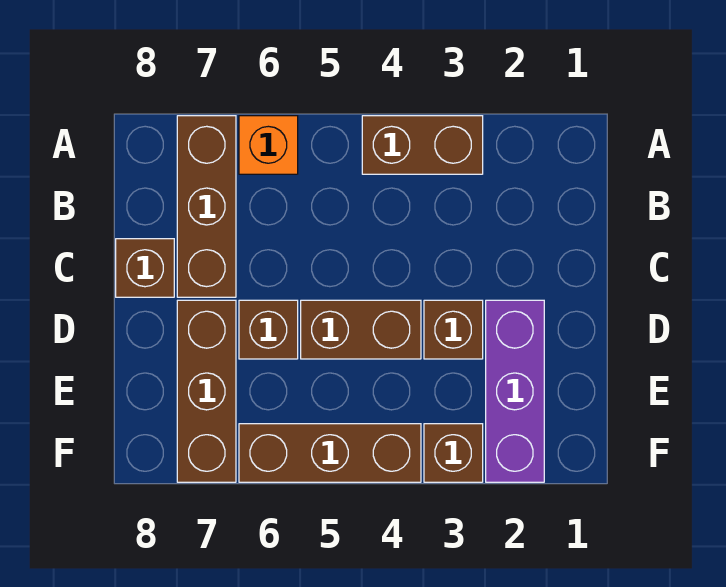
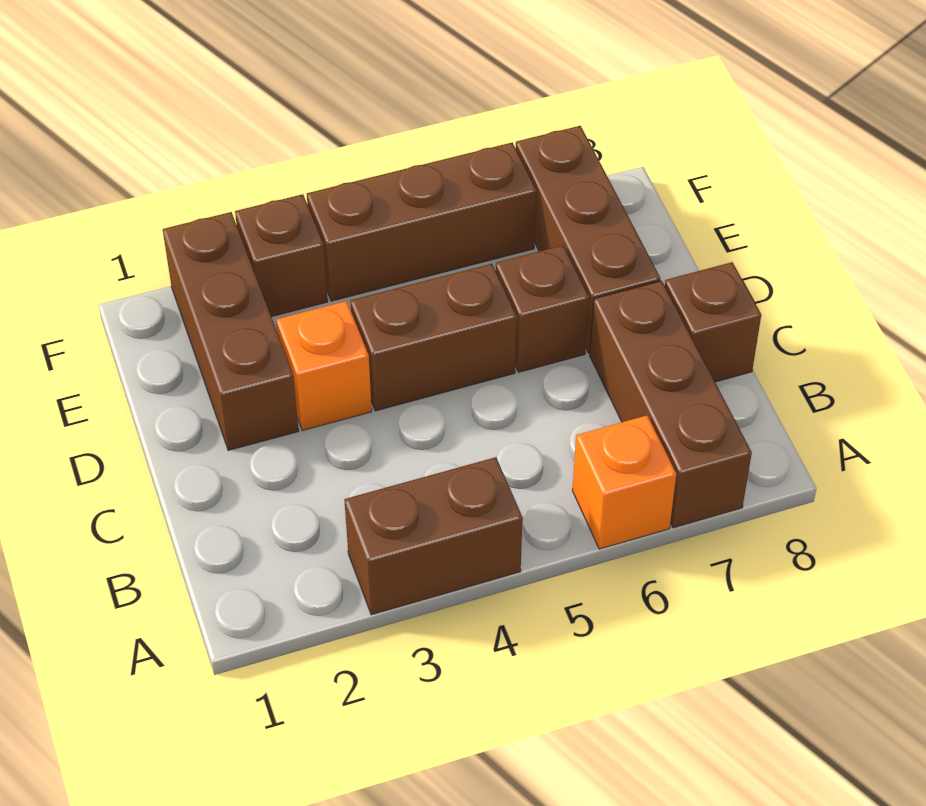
purple 1x3 brick [486,300,544,482] -> brown 1x3 brick [163,212,299,450]
brown 1x1 brick [424,300,483,359] -> orange 1x1 brick [276,301,372,431]

